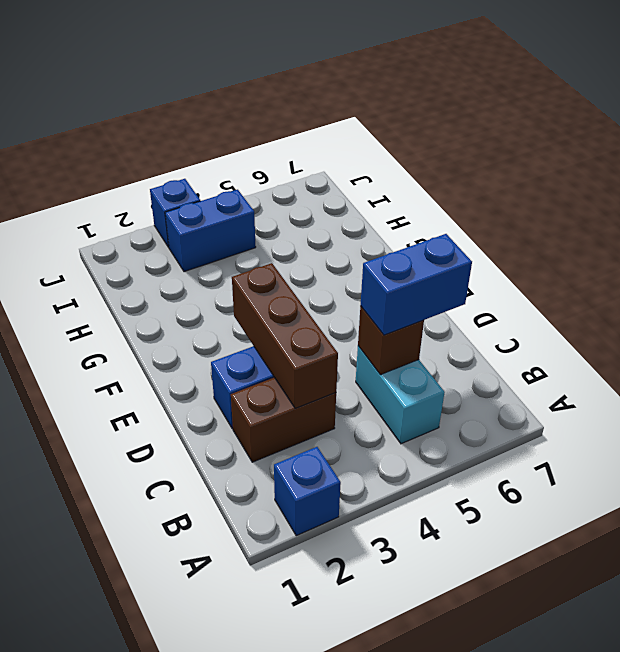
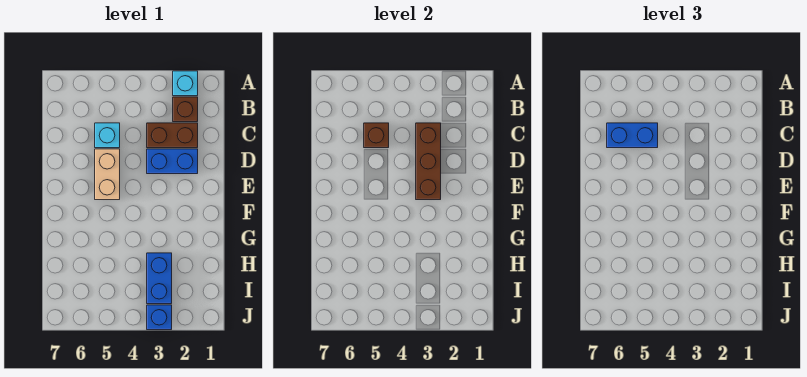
blue 1x1 brick [274,447,341,536] -> cyan 1x1 brick [173,71,198,96]
none -> brown 1x1 brick [173,97,198,122]
cyan 1x2 brick [356,346,445,444] -> cyan 1x1 brick [95,123,120,148]
none -> tan 1x2 brick [95,149,120,200]
blue 1x2 brick [165,190,256,272] -> blue 1x2 brick turned to [147,253,172,304]

